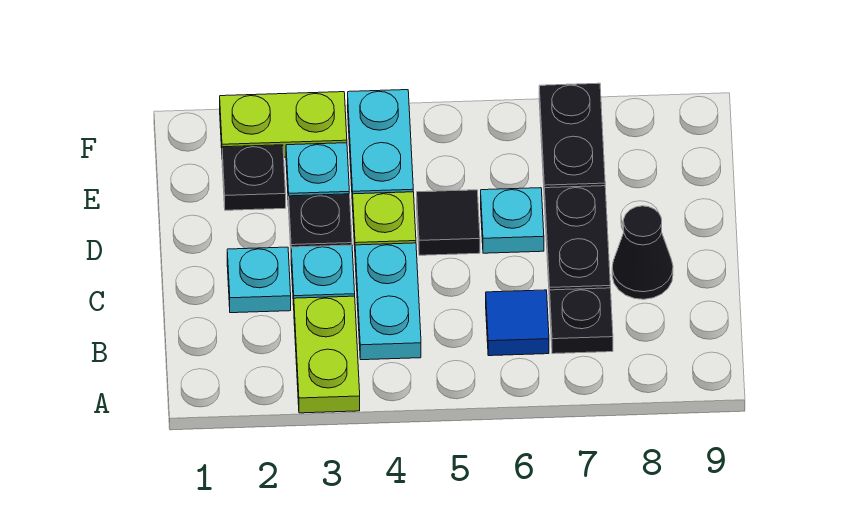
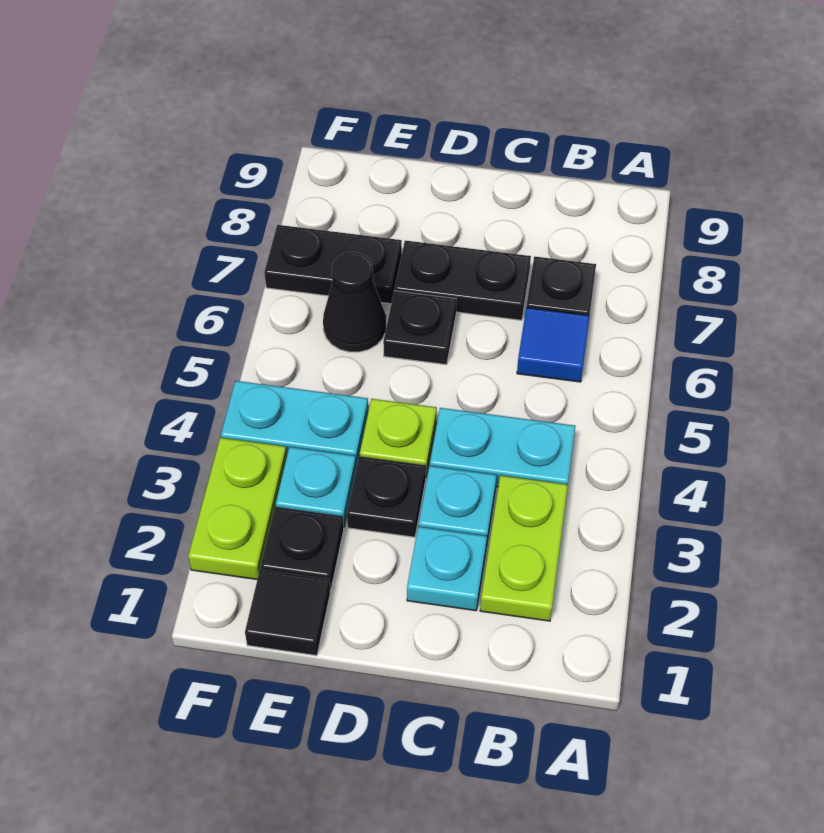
lime 1x2 plate [294,296,360,413] -> lime 1x2 plate turned to [480,475,568,621]
black 1x1 cone [612,206,673,299] -> black 1x1 cone moved to [323,252,386,352]
black 1x1 tile [417,190,480,255] -> black 1x1 tile moved to [245,570,330,656]
cyan 1x1 plate [481,188,544,253] -> black 1x1 plate [383,291,457,365]

